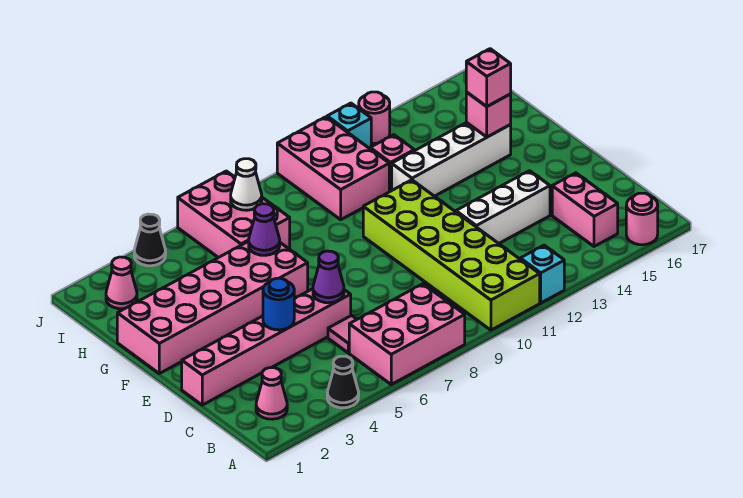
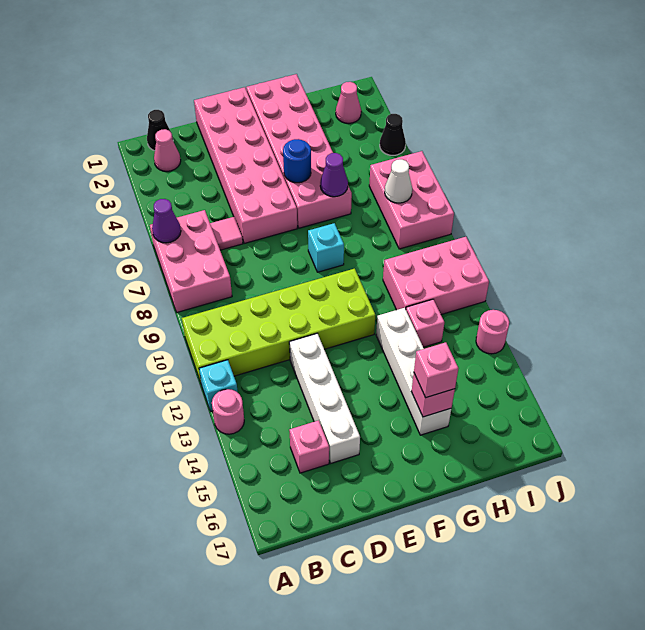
black 1x1 cone [327,356,359,408] -> black 1x1 cone moved to [147,110,173,151]
pink 1x1 round brick [626,193,658,245] -> pink 1x1 round brick moved to [212,389,244,434]
pink 1x2 brick [552,173,618,246] -> pink 1x1 brick [289,420,329,473]
pink 1x6 brick [182,289,351,405] -> pink 2x6 brick [194,87,297,243]
blue 1x1 round brick [263,278,294,330] -> blue 1x1 round brick moved to [283,139,311,183]
purple 1x1 cone [313,251,344,303] -> purple 1x1 cone moved to [152,199,181,243]
white 1x3 brick [456,171,550,243] -> white 1x4 brick [289,334,360,463]
pink 2x3 brick [178,171,290,258] -> pink 2x3 brick turned to [369,151,454,249]
cyan 1x1 brick [327,103,371,149] -> cyan 1x1 brick moved to [308,223,344,272]

